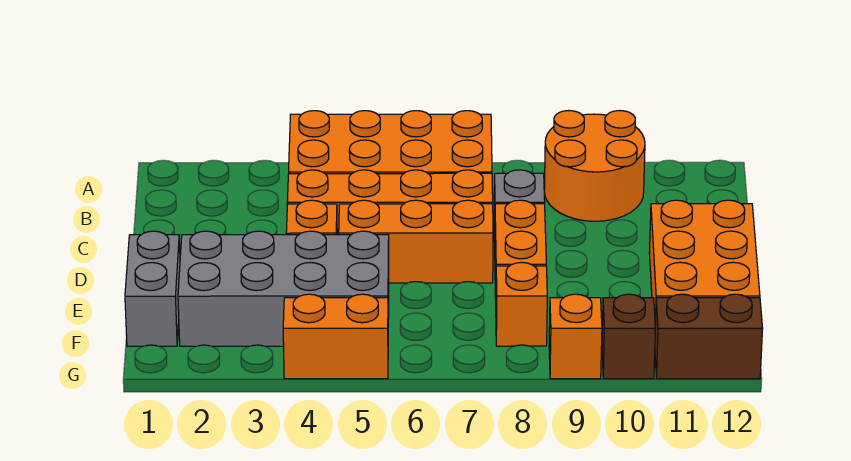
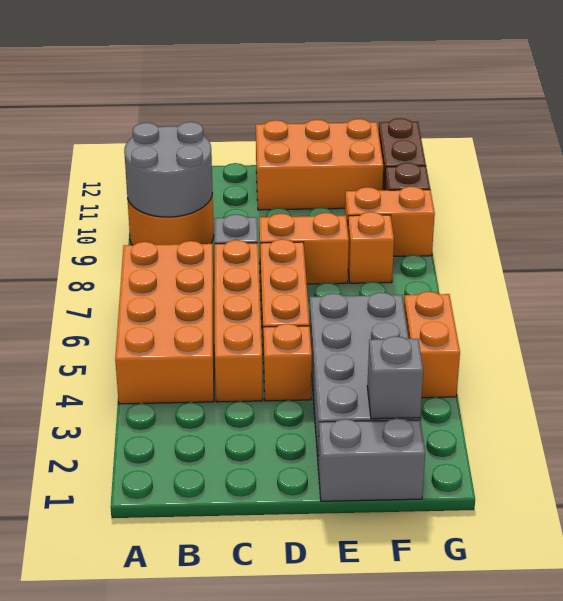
none -> grey 2x2 round brick [124,122,213,217]
none -> grey 1x1 brick [367,336,423,419]
orange 1x1 brick [549,294,602,379] -> orange 1x2 brick [345,186,435,256]

